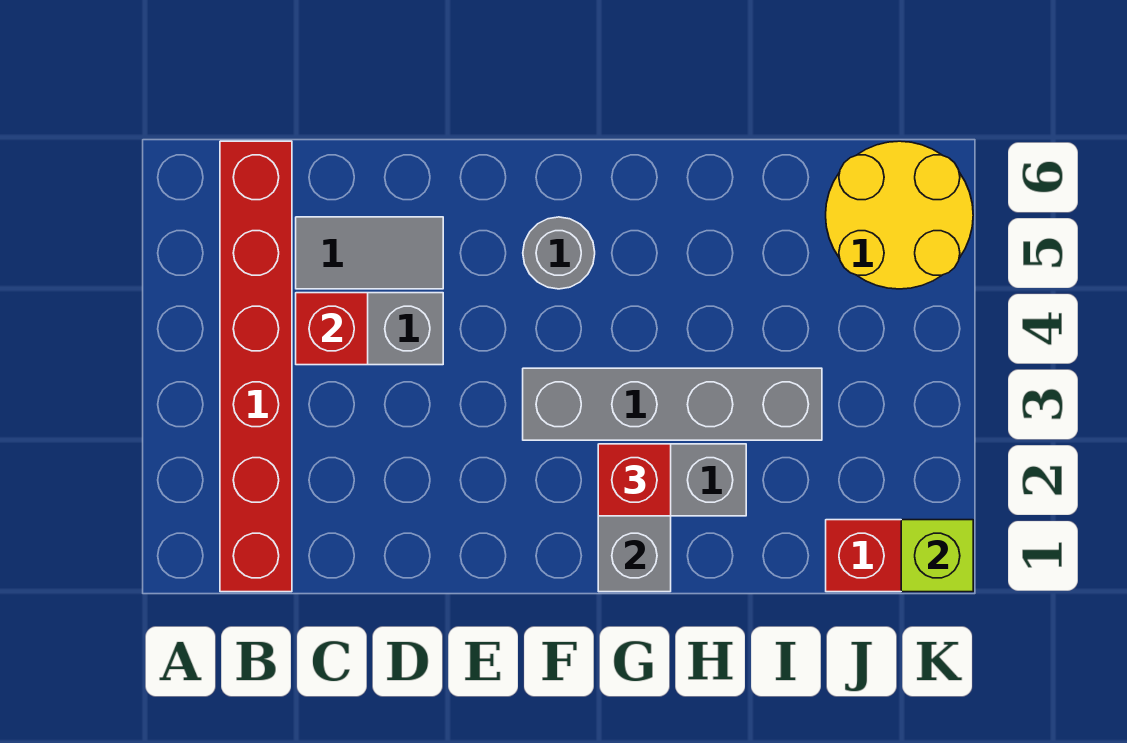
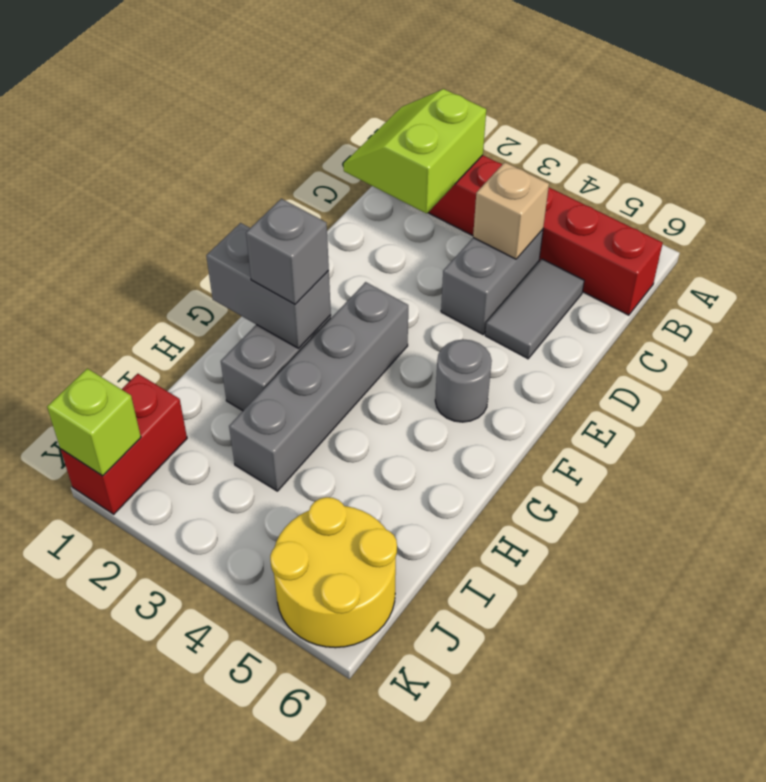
none -> lime 2x2 slope [344,89,486,214]
red 1x1 brick [296,293,368,365] -> tan 1x1 brick [473,162,549,259]
red 1x1 brick [598,444,671,516] -> grey 1x1 brick [246,199,329,304]

